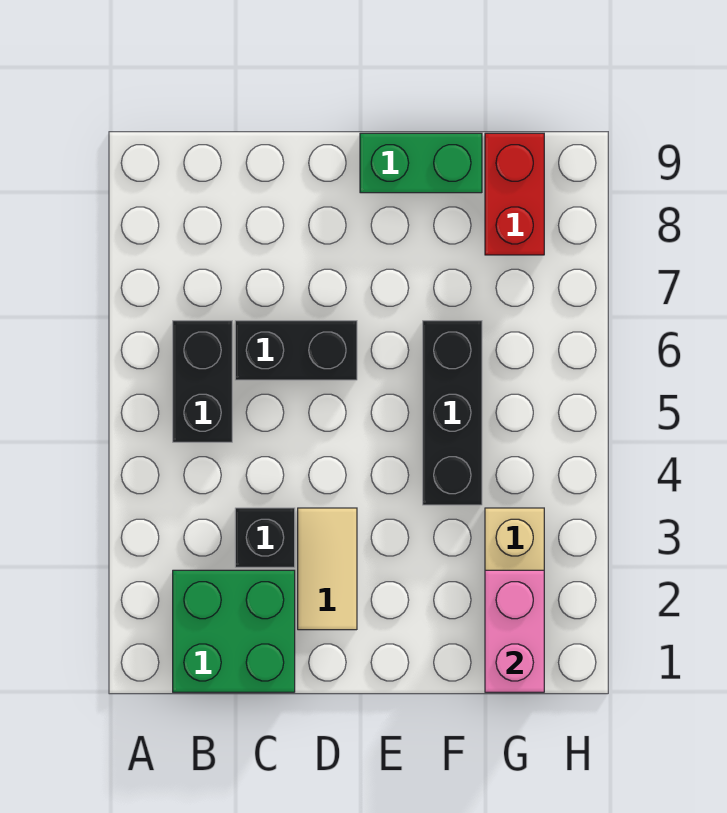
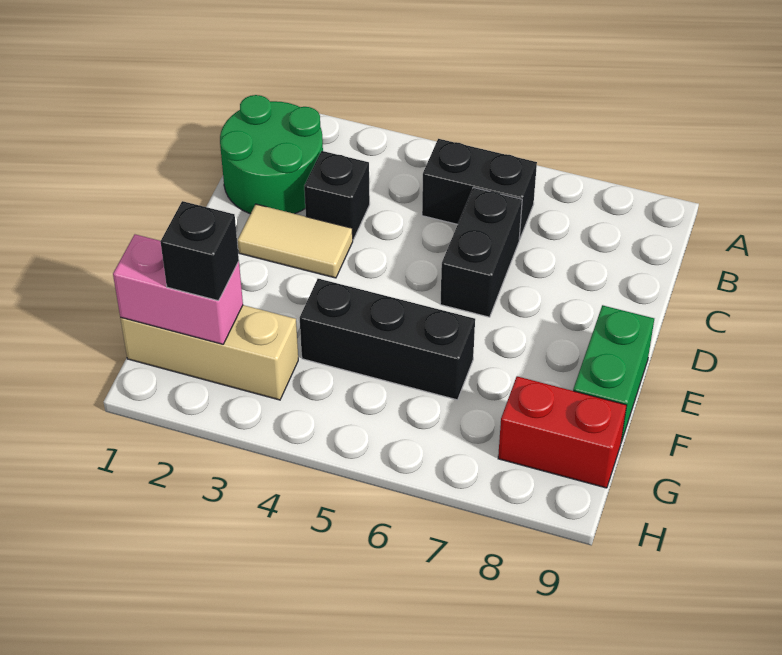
green 2x2 brick [173,570,295,692] -> green 2x2 round brick [220,95,323,214]
none -> black 1x1 brick [160,201,239,301]

